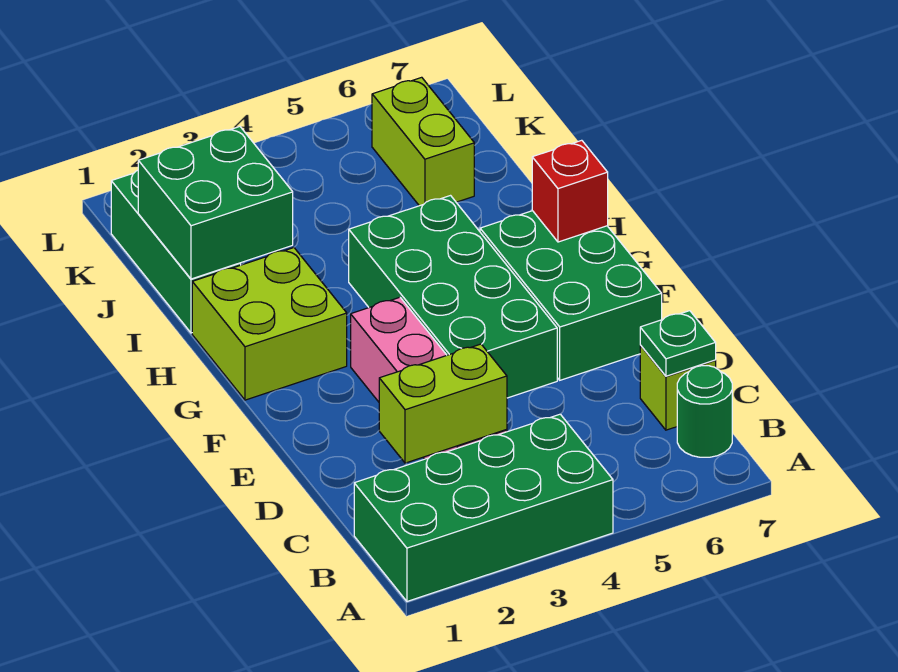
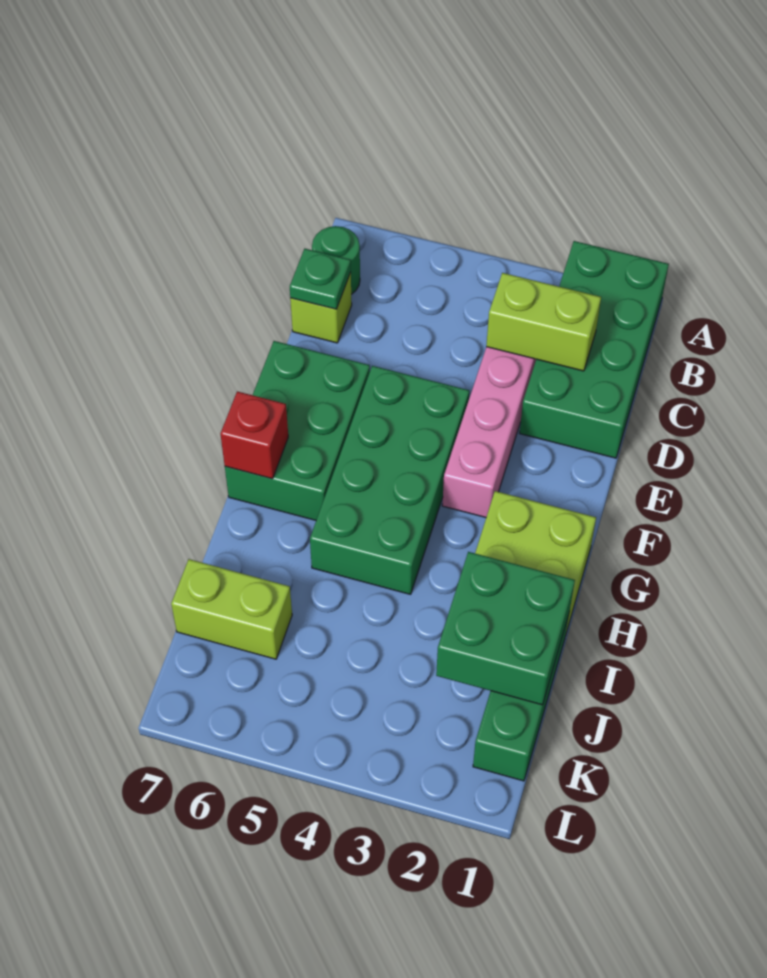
green 2x4 brick [354,414,613,601] -> green 2x4 brick turned to [520,241,669,458]
lime 1x2 brick [372,77,474,206] -> lime 1x2 brick turned to [171,559,292,659]

